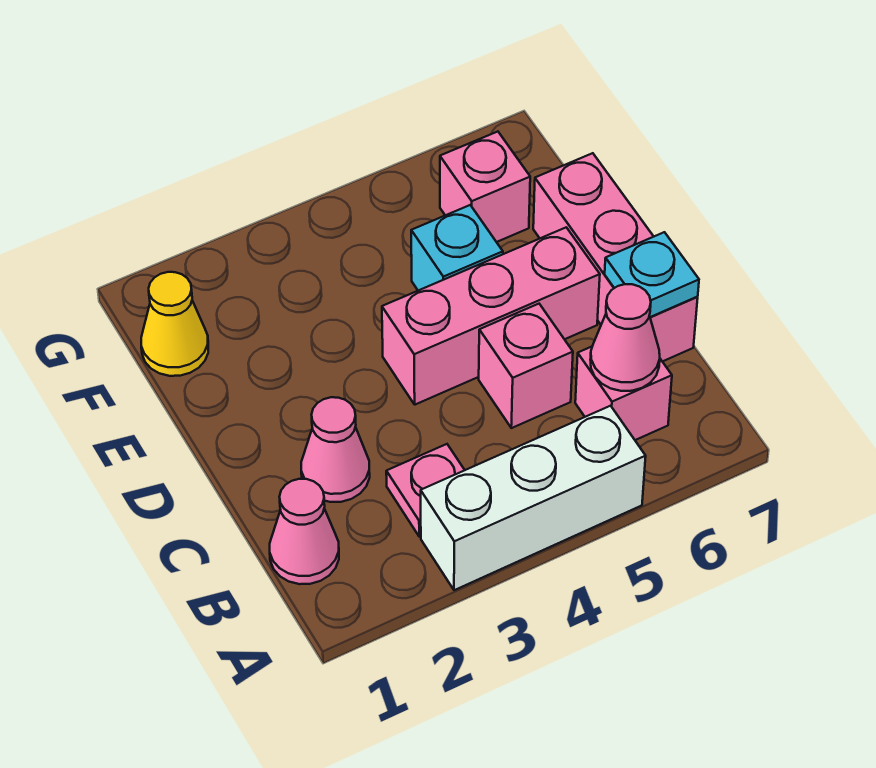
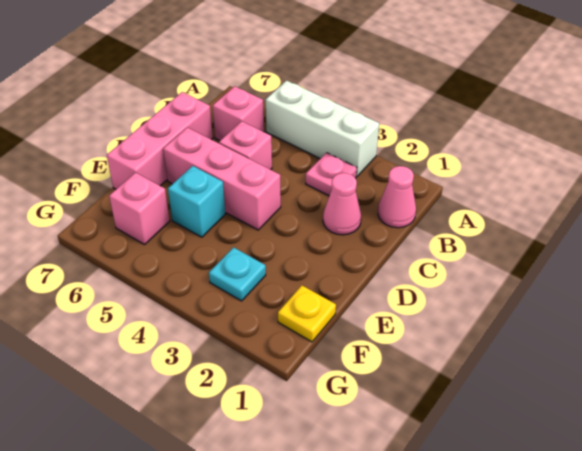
pink 1x1 cone [590,284,660,391] -> none
cyan 1x1 plate [605,232,699,317] -> cyan 1x1 plate moved to [209,247,266,301]
yellow 1x1 cone [141,272,208,376] -> yellow 1x1 plate [278,286,336,342]

